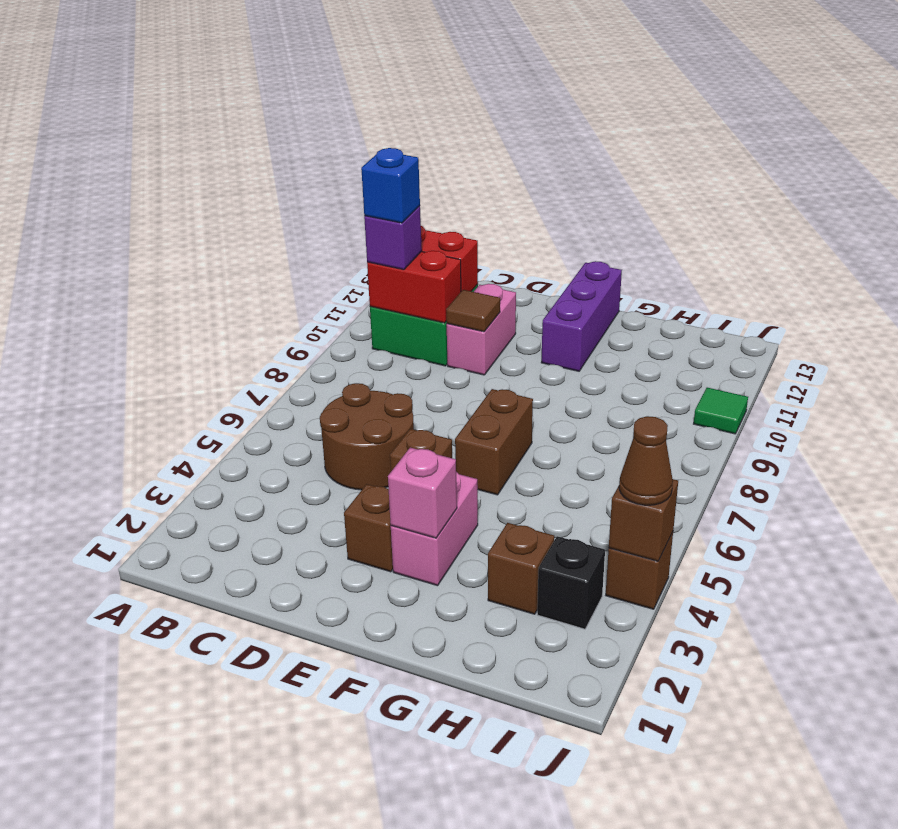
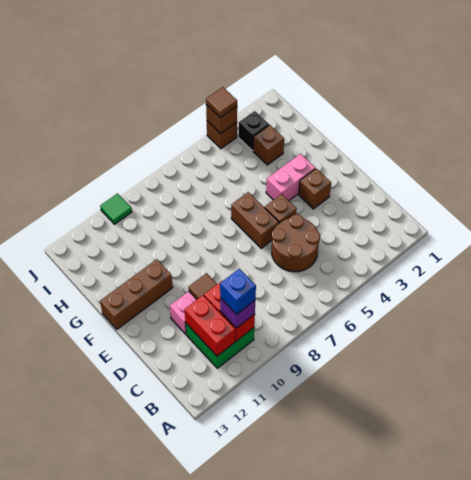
pink 1x1 brick [388,448,457,538] -> none
brown 1x2 brick [455,389,533,495] -> brown 1x2 brick turned to [231,192,279,248]
purple 1x3 brick [541,261,622,371] -> brown 1x3 brick [100,259,173,329]
brown 1x1 cone [619,416,673,505] -> brown 1x1 tile [206,87,237,117]

